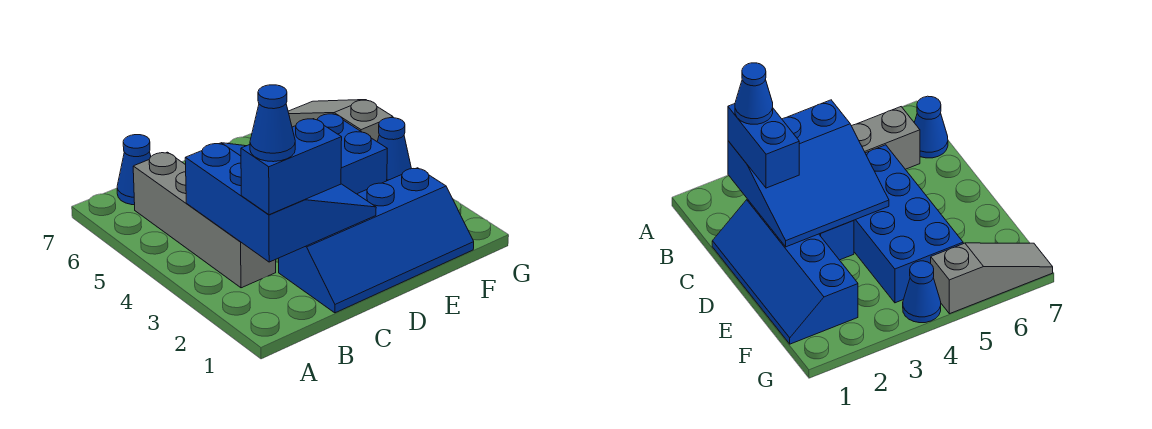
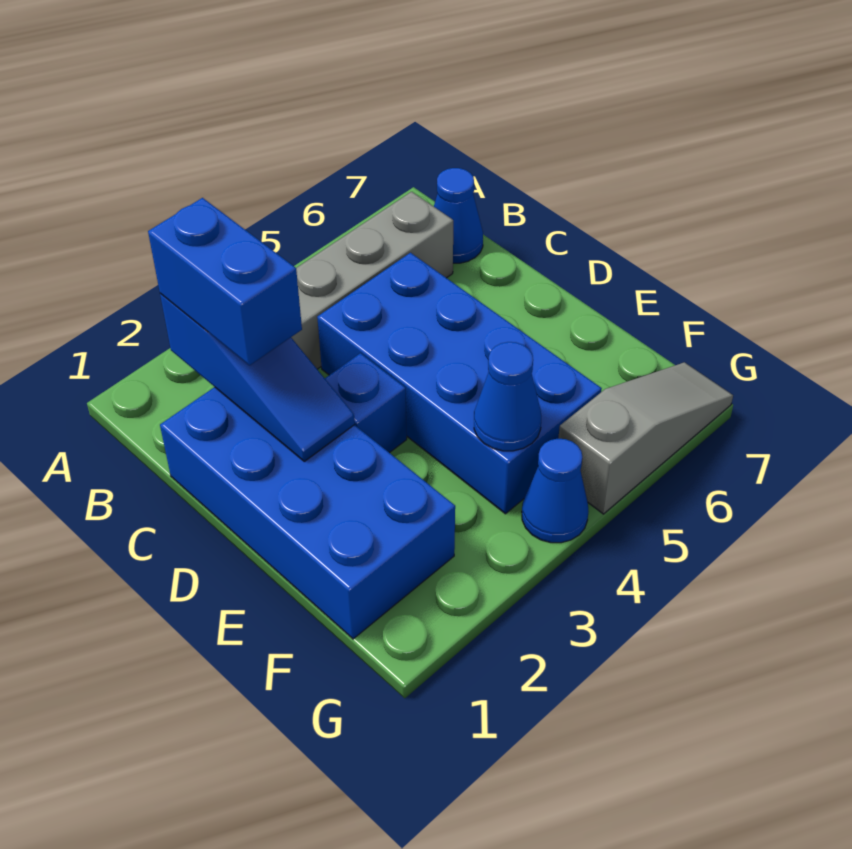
blue 3x3 slope [185,143,376,262] -> blue 1x3 slope [160,293,355,461]
blue 1x1 cone [250,85,295,162] -> blue 1x1 cone moved to [474,342,541,451]
blue 2x4 slope [279,168,474,313] -> blue 2x4 brick [160,387,455,639]

